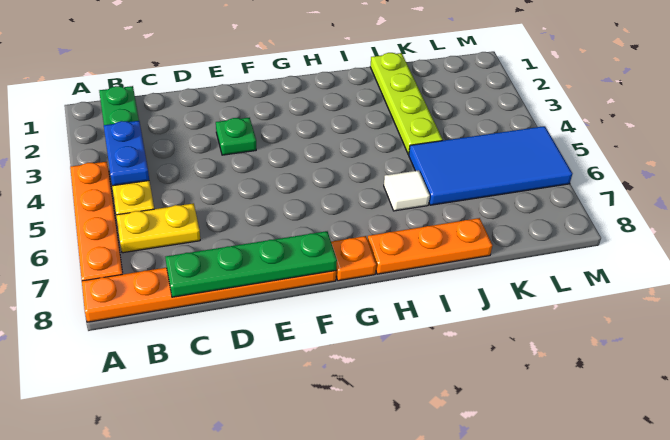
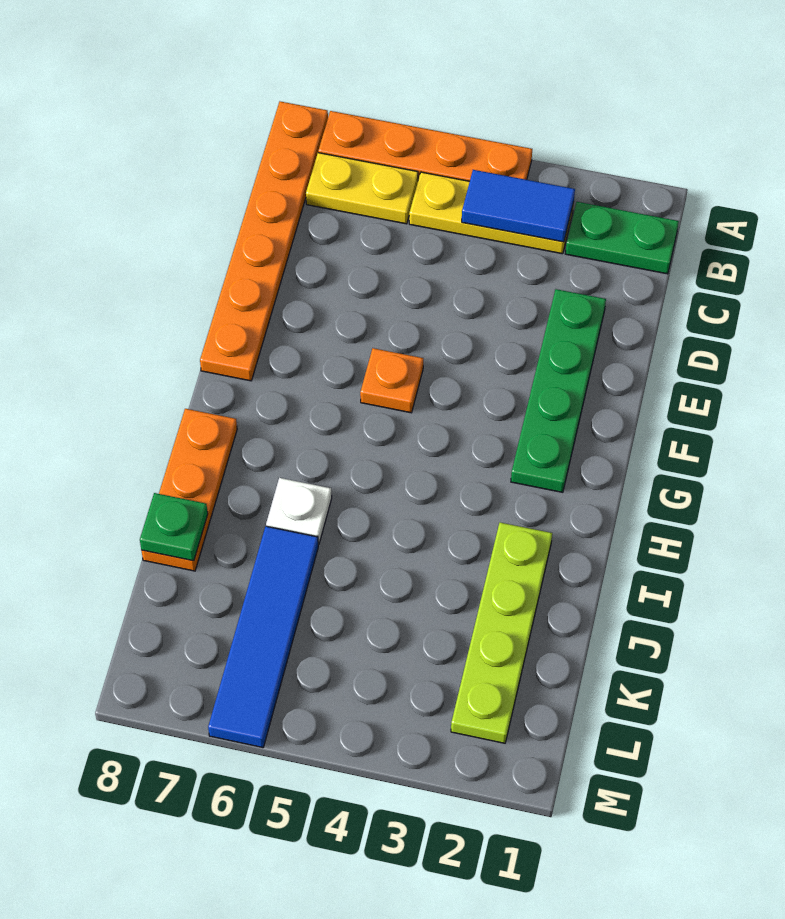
blue 1x2 plate [104,121,149,186] -> blue 1x2 tile [462,170,575,242]
yellow 1x2 plate [116,203,200,253] -> yellow 1x2 plate turned to [306,153,418,224]
green 1x4 plate [165,231,337,297] -> green 1x4 plate moved to [511,289,606,492]
green 1x1 plate [216,118,256,155] -> green 1x1 plate moved to [140,493,208,561]
orange 1x1 plate [331,236,376,281] -> orange 1x1 plate moved to [360,348,423,413]
white 1x1 tile [384,170,430,211] -> white 1x1 plate [266,478,332,545]
lime 1x4 plate [370,53,443,155] -> lime 1x4 plate turned to [451,523,552,743]
blue 2x4 tile [409,126,572,205] -> blue 1x4 tile [208,526,318,748]

